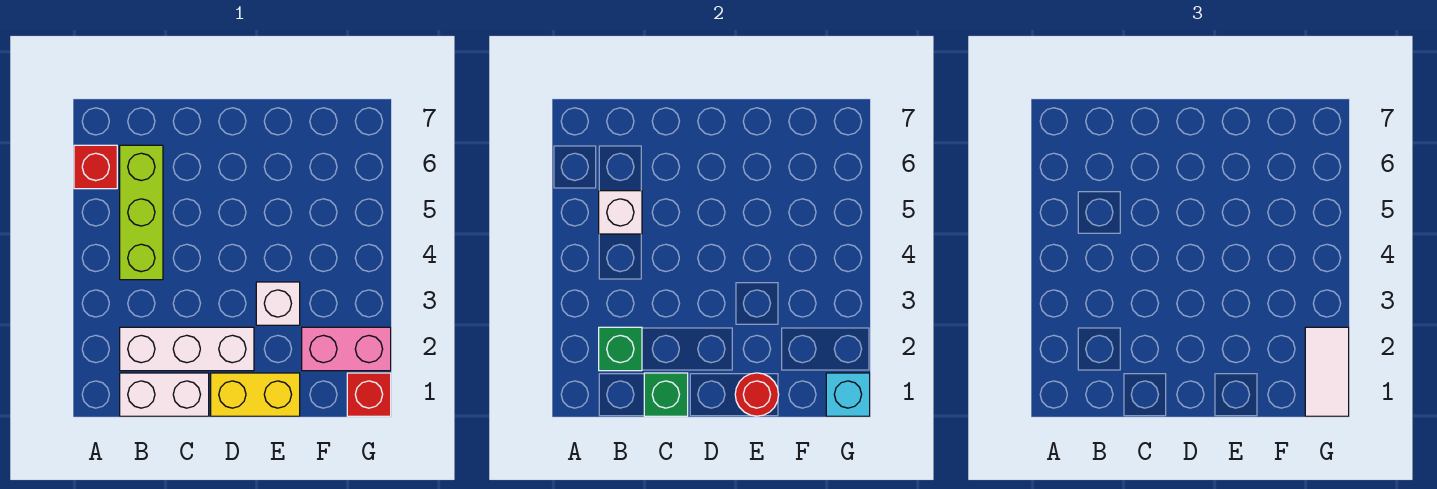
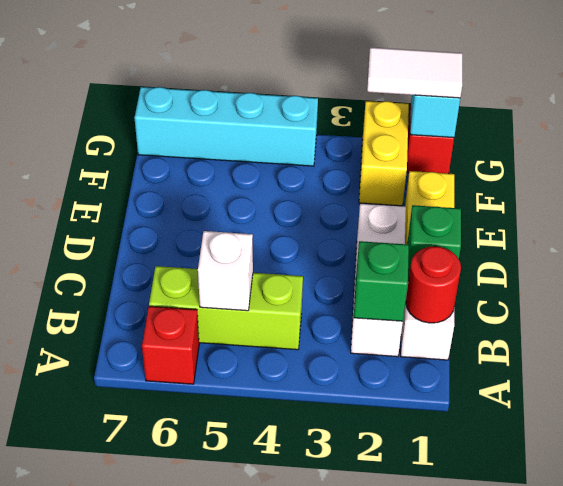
red 1x1 round brick [735,373,779,416] -> red 1x1 round brick moved to [406,246,461,323]
white 1x1 brick [256,282,300,325] -> none
pink 1x2 brick [302,327,391,371] -> yellow 1x2 brick [359,101,409,206]
none -> cyan 1x4 brick [135,87,318,166]

